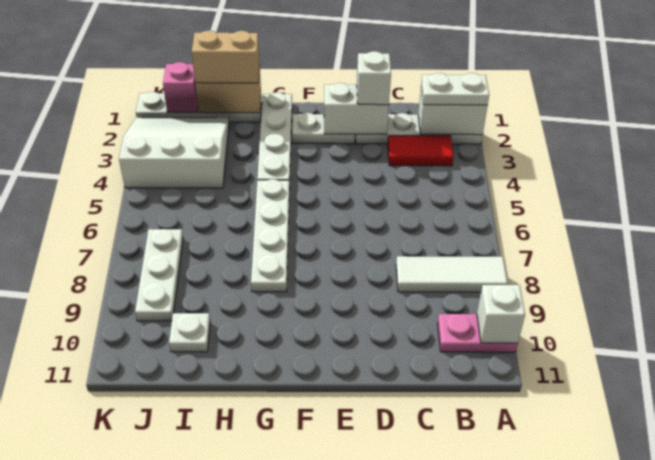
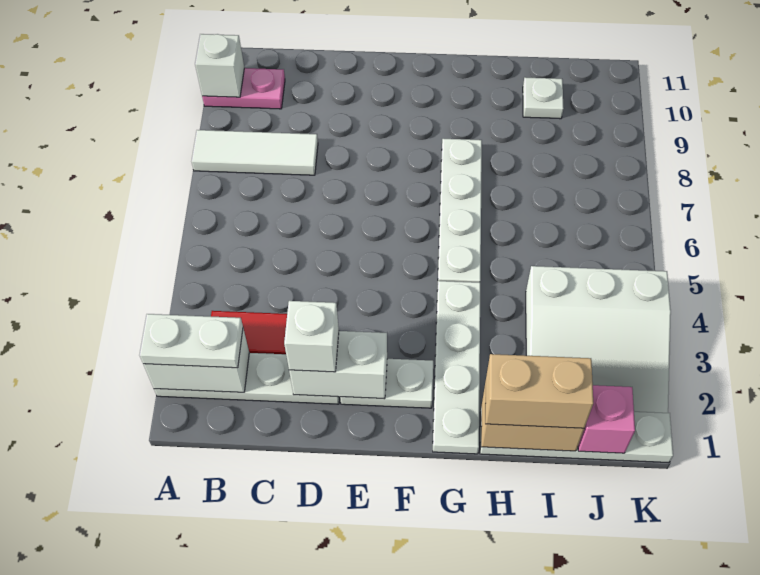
white 1x3 plate [135,229,183,321] -> none

